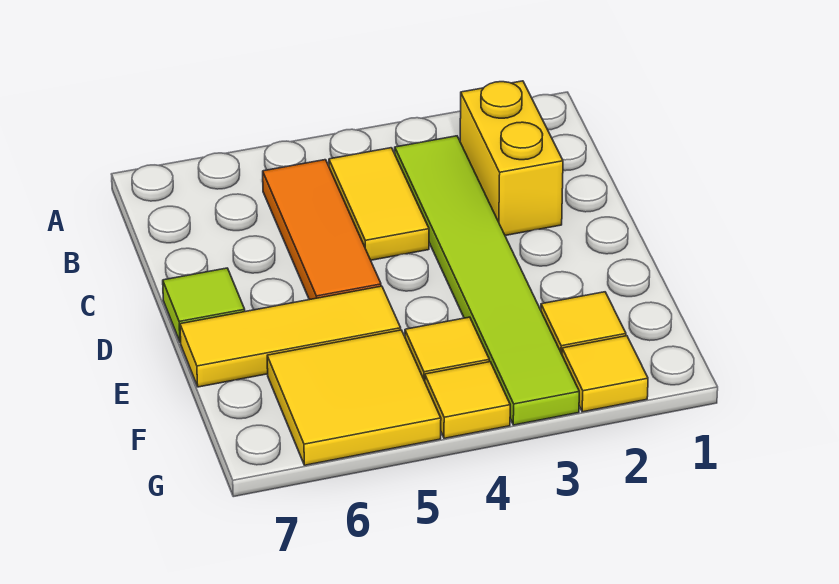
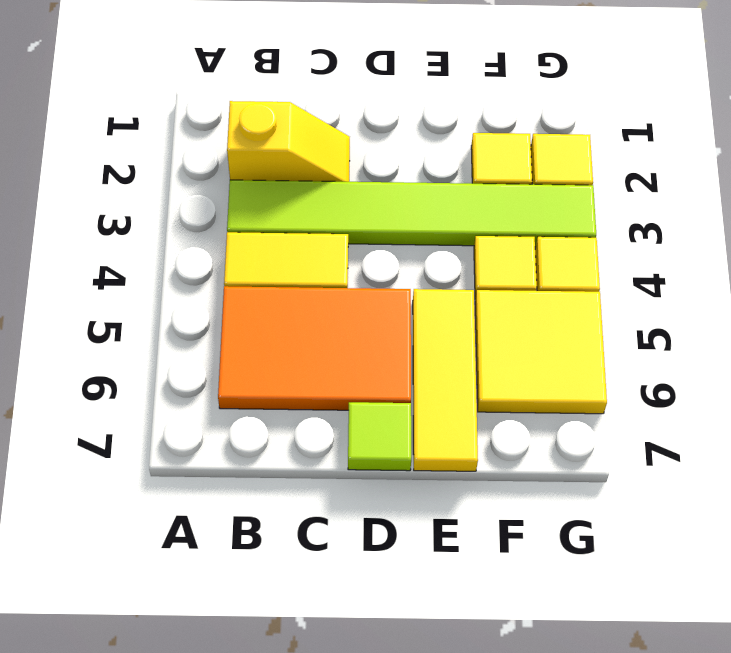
yellow 1x2 brick [460,81,563,235] -> yellow 1x2 slope [227,101,350,182]
orange 1x3 tile [263,160,381,300] -> orange 2x3 tile [218,286,411,410]

